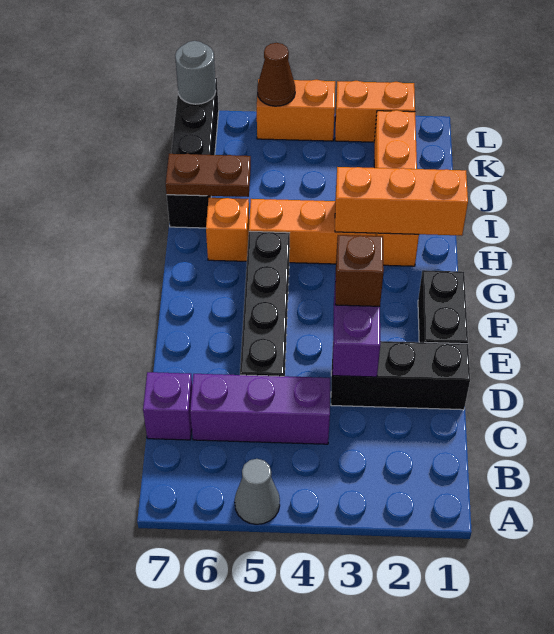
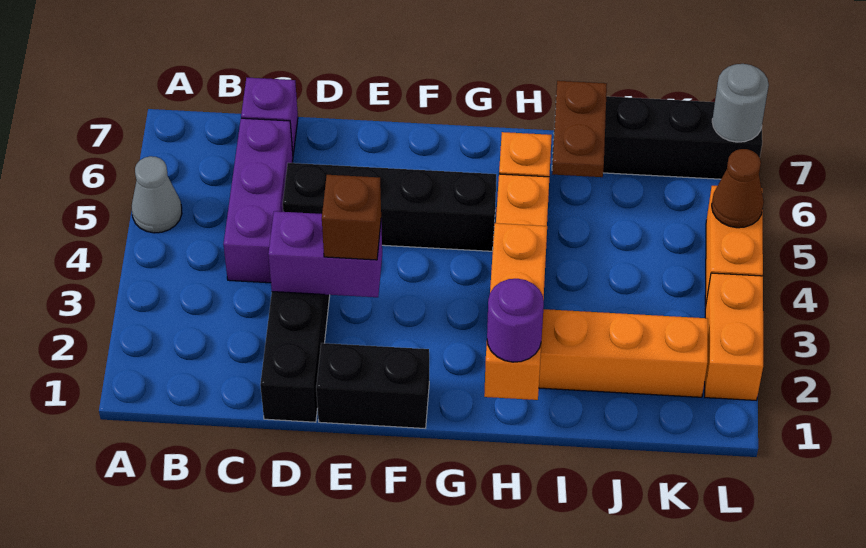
none -> purple 1x1 round brick [487,279,544,362]

